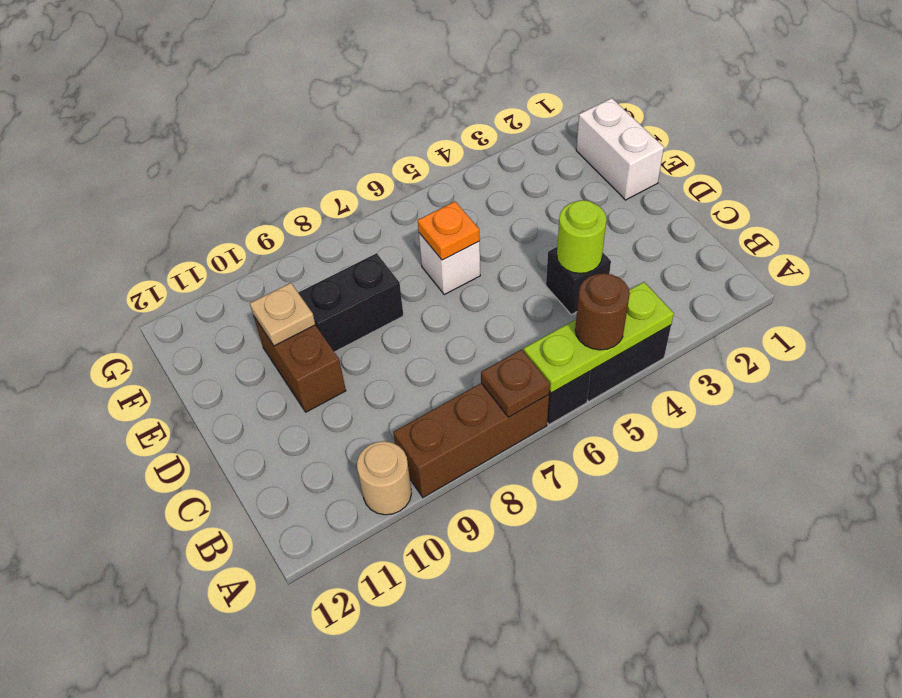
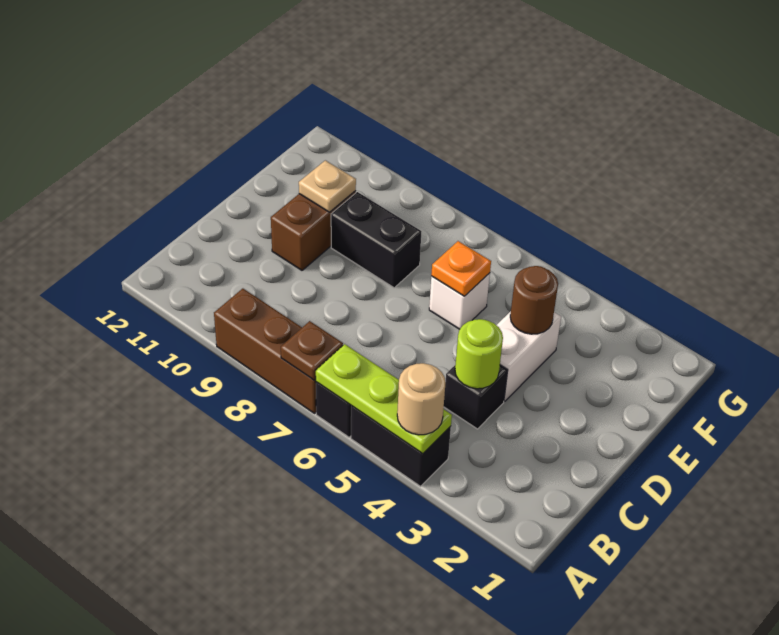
brown 1x1 round brick [575,273,630,350] -> brown 1x1 round brick moved to [510,266,558,334]
tan 1x1 round brick [357,441,412,515] -> tan 1x1 round brick moved to [397,363,445,435]
white 1x2 brick [576,98,664,200] -> white 1x2 brick moved to [497,311,561,401]

